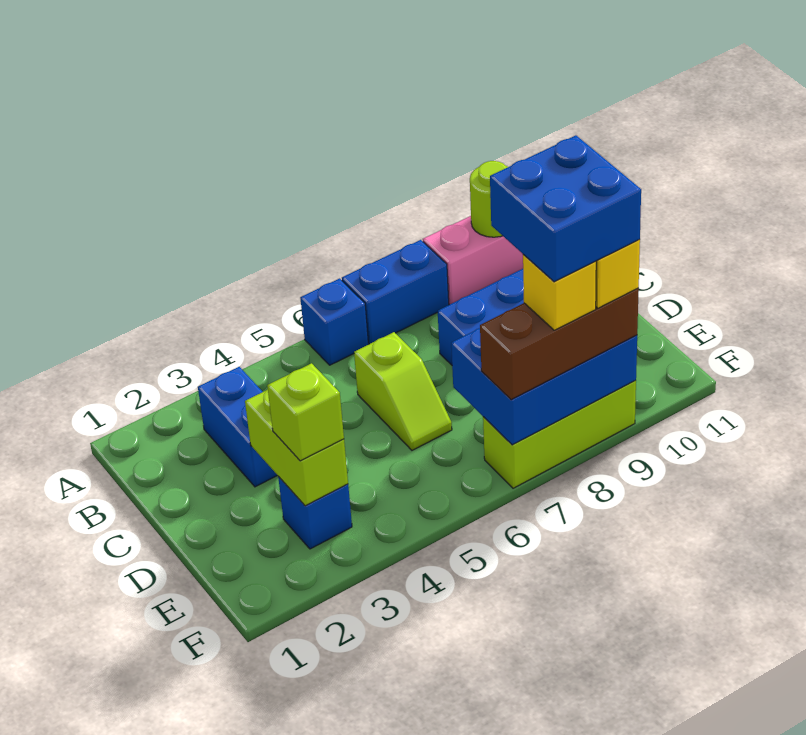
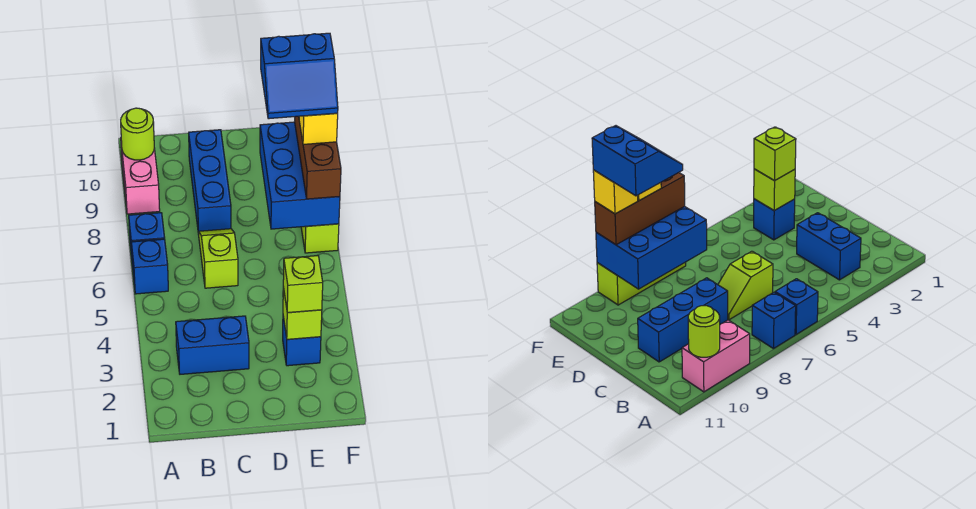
blue 1x2 brick [342,240,449,344] -> blue 1x1 brick [129,213,165,257]
lime 1x2 slope [354,332,452,450] -> lime 1x2 slope turned to [199,229,238,288]
lime 1x2 brick [245,389,348,506] -> lime 1x1 brick [283,287,322,339]
blue 2x2 brick [490,135,641,282] -> blue 2x2 slope [261,33,338,119]

